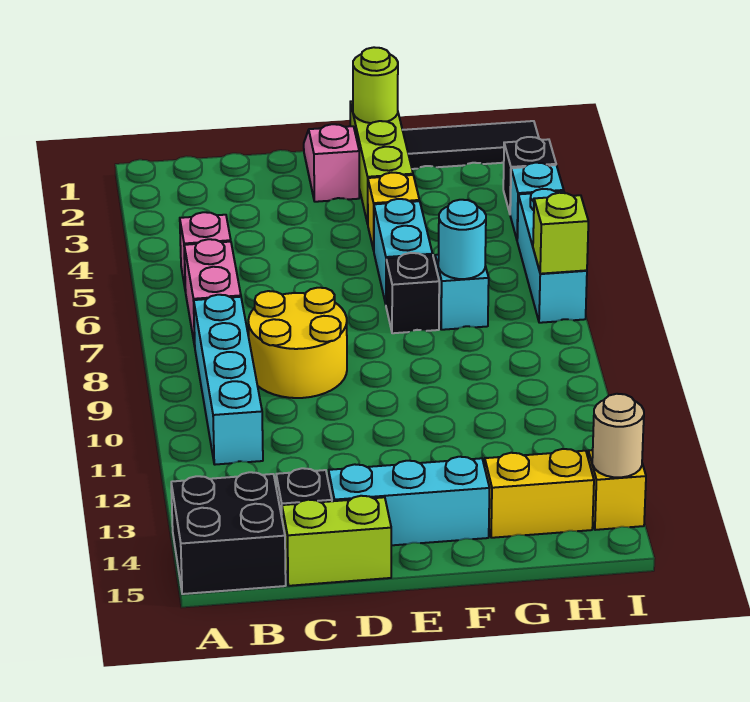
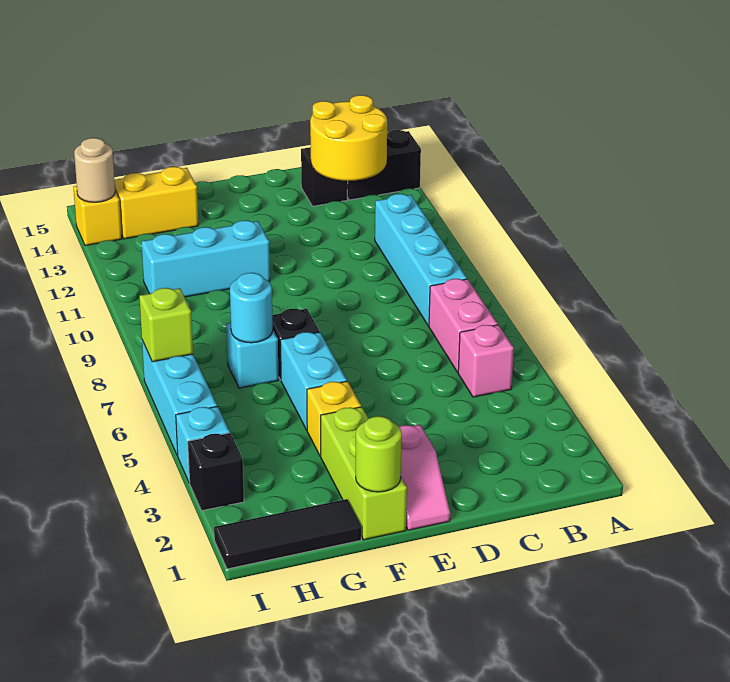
black 2x2 brick [171,472,286,594] -> black 1x2 brick [347,130,421,200]
yellow 2x2 round brick [248,288,347,398] -> yellow 2x2 round brick moved to [310,95,387,181]
lime 1x2 brick [282,496,391,586] -> none
cyan 1x3 brick [329,457,490,545] -> cyan 1x3 brick moved to [141,220,270,297]

